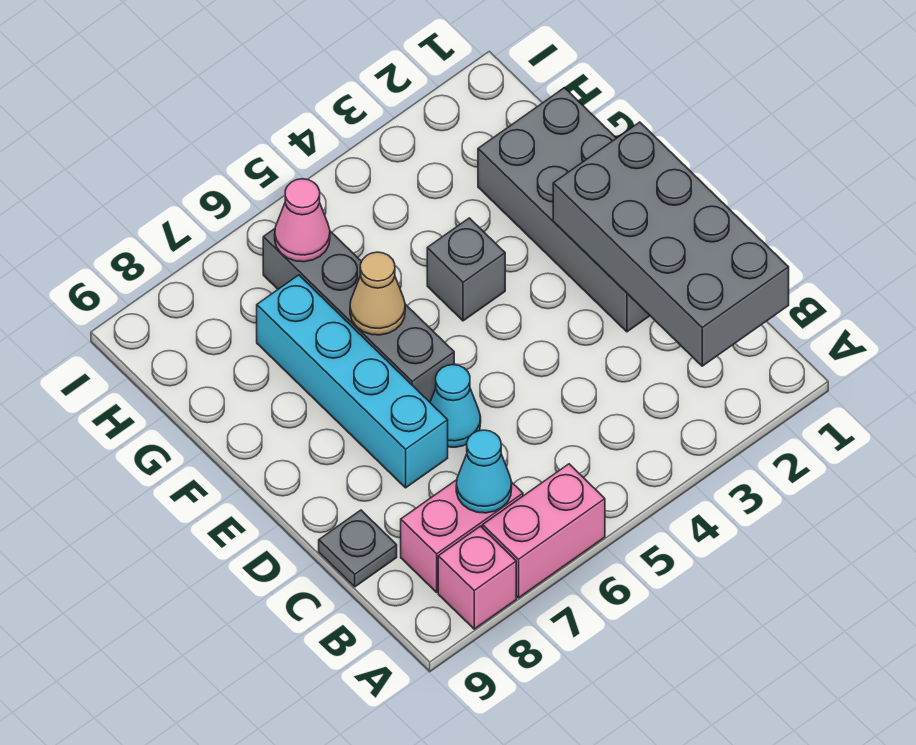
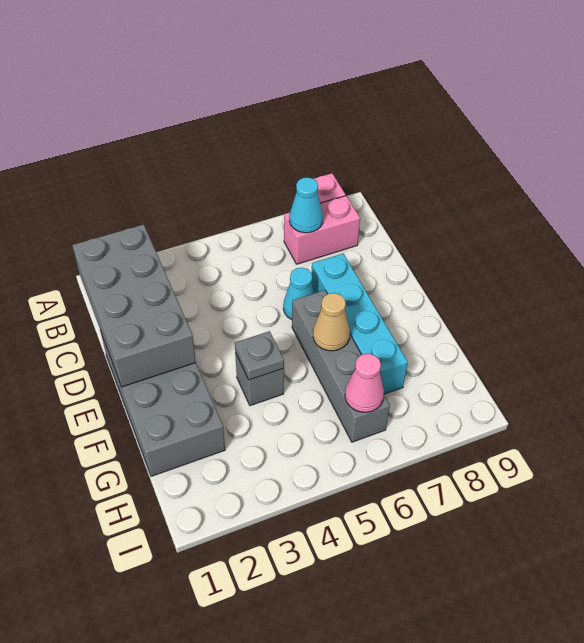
pink 1x2 brick [483,464,605,598] -> none
grey 1x1 plate [319,510,397,587] -> grey 1x1 plate moved to [235,331,284,380]

